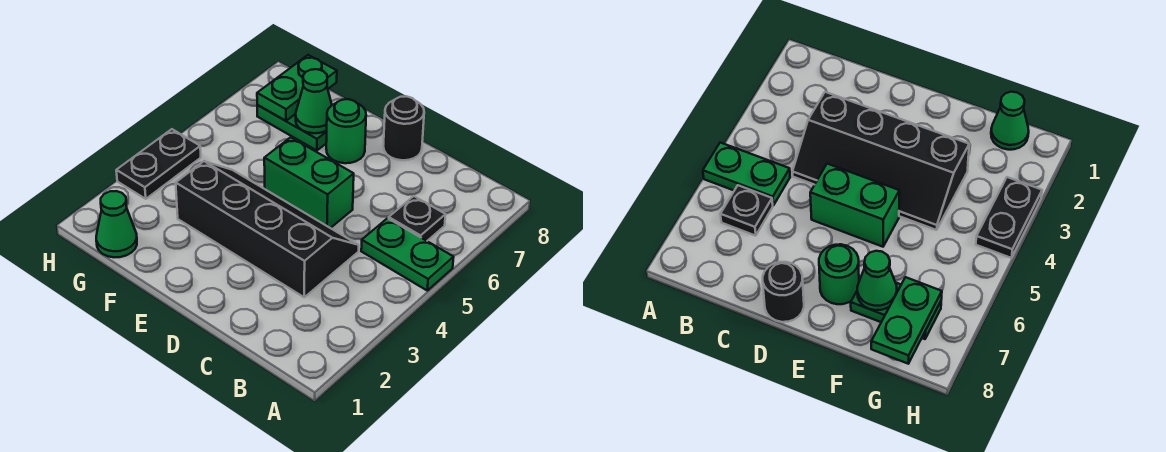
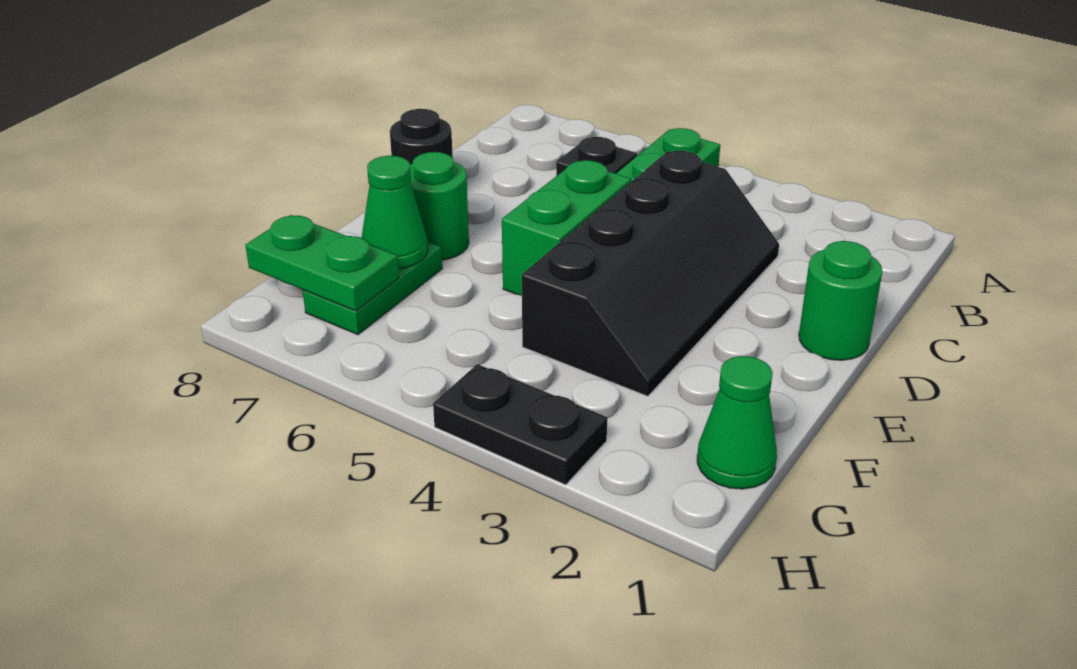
black 2x4 slope [176,161,359,297] -> black 2x4 slope turned to [522,151,779,396]
none -> green 1x1 round brick [799,241,882,360]

